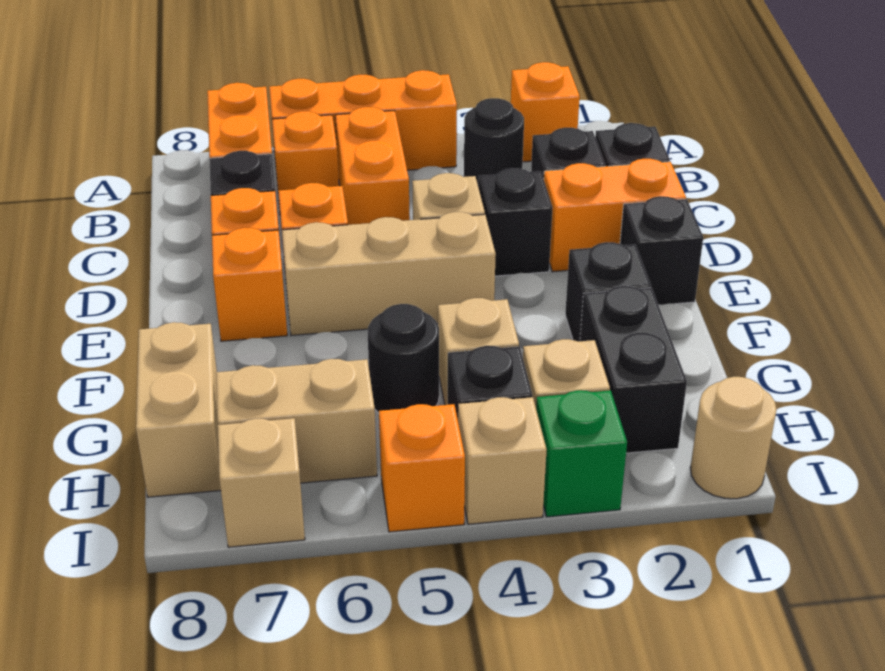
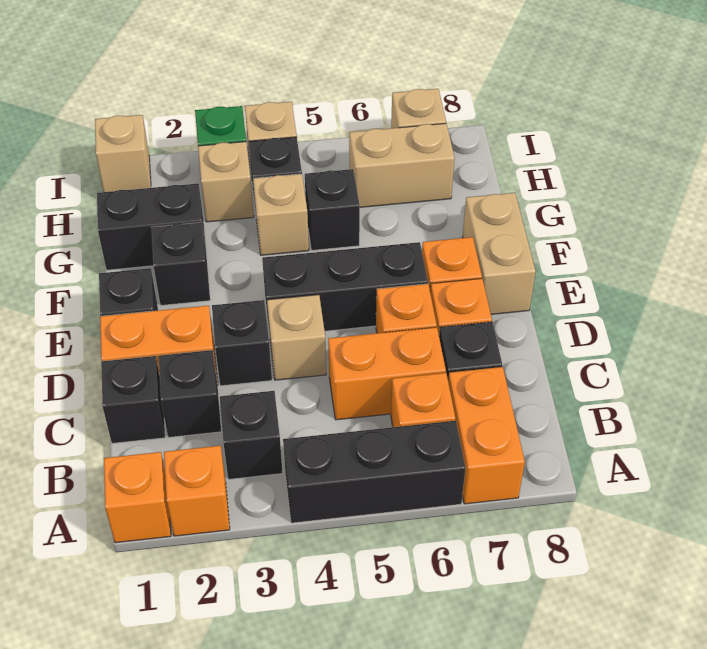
orange 1x3 brick [269,70,457,170] -> black 1x3 brick [283,421,466,523]
black 1x1 round brick [464,98,524,184] -> black 1x1 brick [220,391,283,479]
orange 1x2 brick [335,107,410,225] -> orange 1x2 brick turned to [328,327,446,420]
tan 1x3 brick [282,212,496,336] -> black 1x3 brick [262,242,428,334]
black 1x2 brick [580,286,687,453] -> black 1x2 brick turned to [97,183,207,270]
black 1x1 round brick [368,304,439,413] -> black 1x1 brick [305,169,360,250]
tan 1x2 brick [136,322,221,497] -> tan 1x2 brick moved to [463,193,536,314]
tan 1x1 round brick [690,377,777,499] -> tan 1x1 brick [95,115,151,192]
orange 1x1 brick [379,404,465,532] -> orange 1x1 brick moved to [104,452,171,543]

